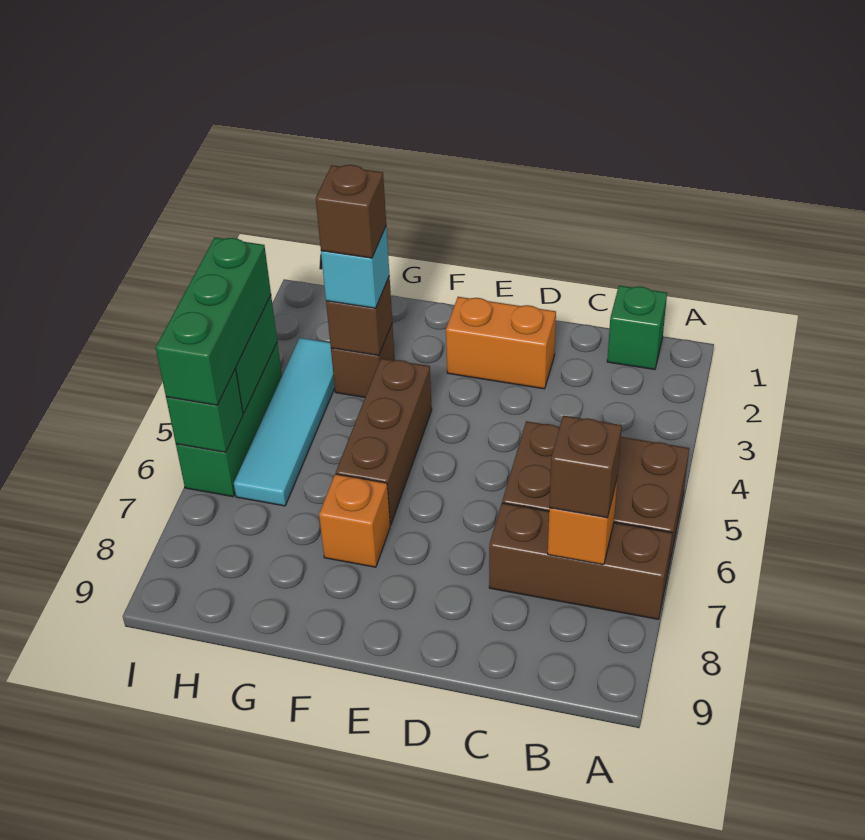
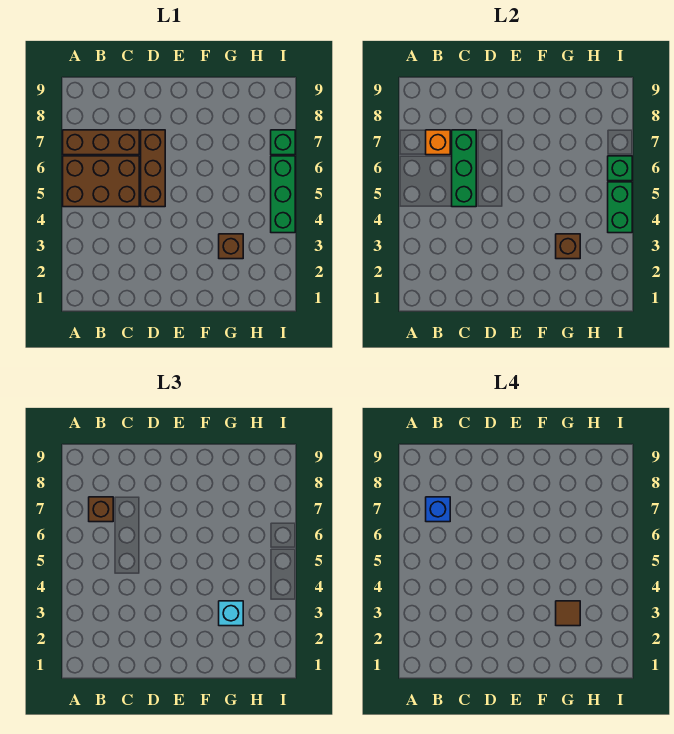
green 1x1 brick [607,286,667,370] -> green 1x1 brick moved to [271,130,295,155]
none -> blue 1x1 brick [426,497,450,522]
orange 1x2 brick [446,297,556,389] -> none
brown 1x3 brick [336,358,432,525] -> brown 1x3 brick moved to [141,130,165,207]
orange 1x1 brick [319,474,390,567] -> none
brown 1x1 brick [316,165,386,258] -> brown 1x1 tile [556,601,580,626]
cyan 1x4 tile [234,338,335,506] -> none
green 1x3 brick [156,238,271,405] -> green 1x3 brick moved to [452,130,476,207]

